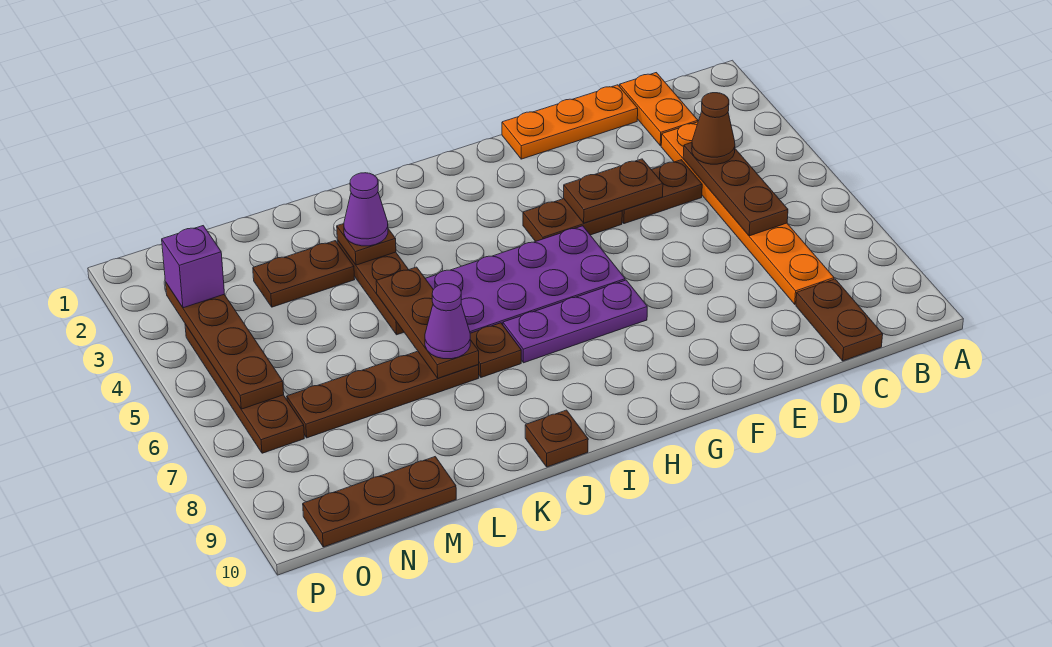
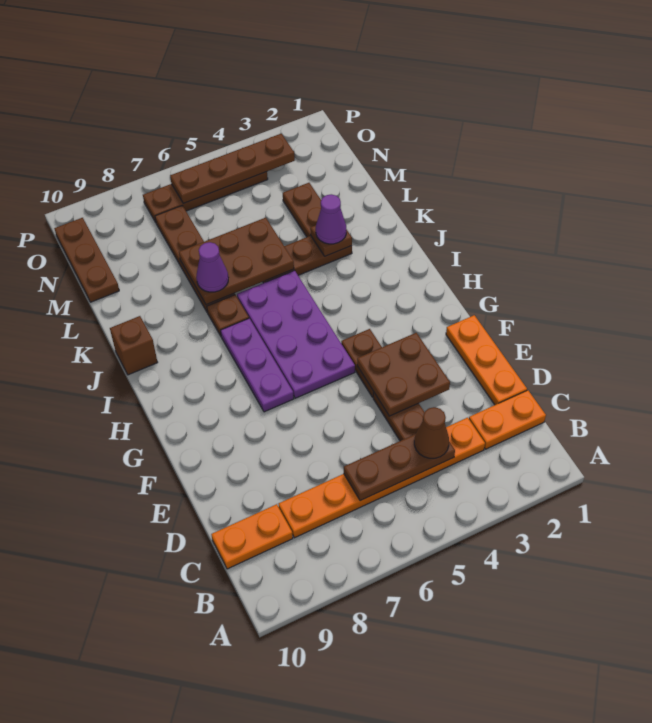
brown 1x2 plate [796,279,883,361] -> orange 1x2 plate [211,504,293,569]
brown 1x2 plate [564,159,663,223] -> brown 2x2 plate [357,333,450,416]
brown 1x1 plate [525,410,588,467] -> brown 1x1 brick [110,316,158,375]
brown 1x3 plate [376,267,479,378] -> brown 2x3 plate [179,218,294,305]
purple 1x1 brick [162,226,224,308] -> none

